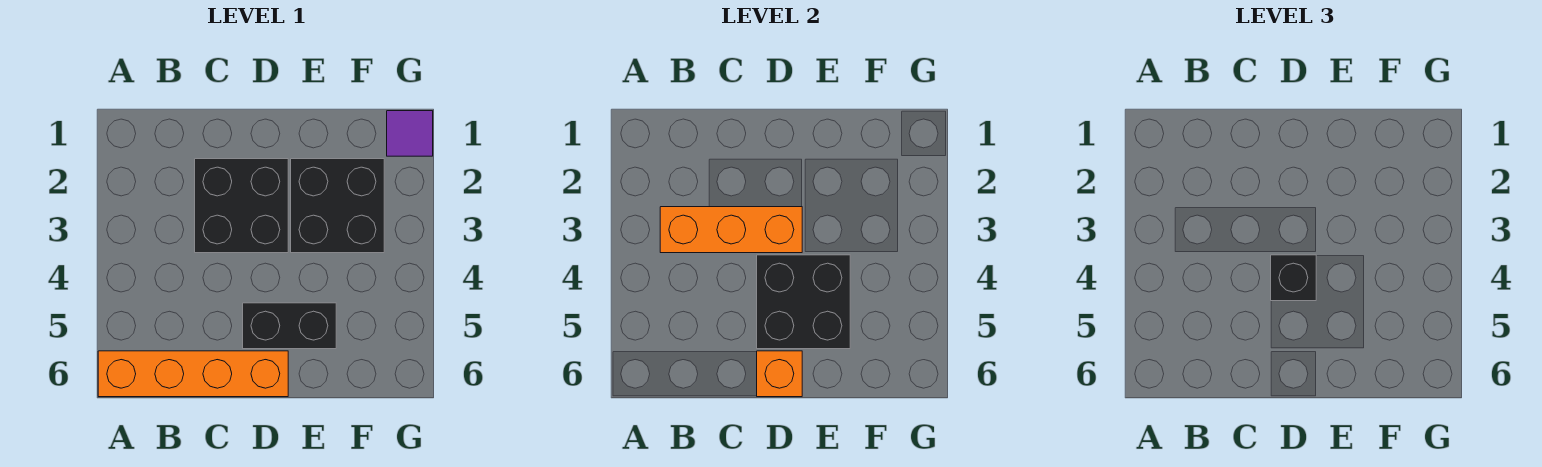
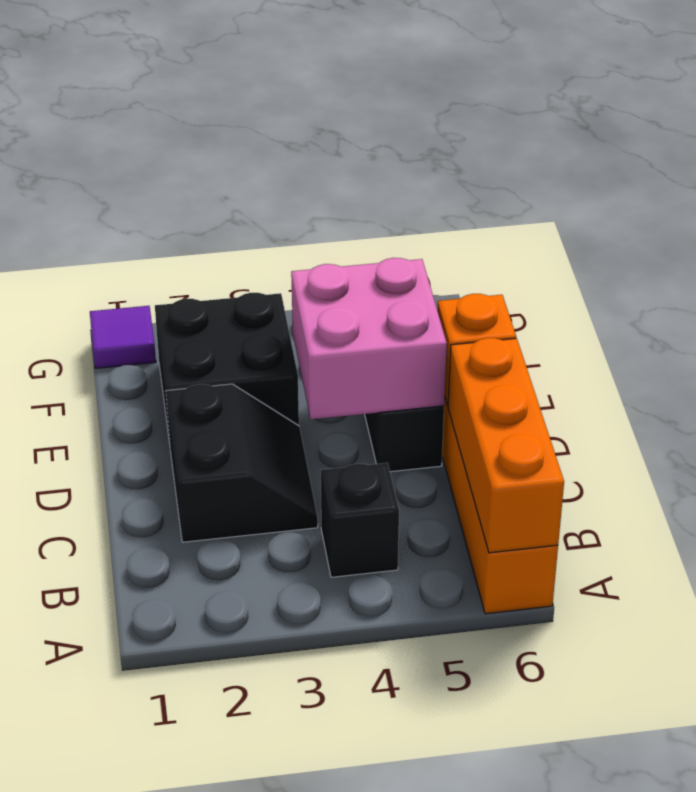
orange 1x3 brick [660,207,802,253] -> orange 1x3 brick moved to [448,338,564,553]
black 2x2 brick [195,159,288,253] -> black 2x2 slope [166,384,318,542]
black 2x2 brick [757,255,850,349] -> pink 2x2 brick [291,258,447,419]
black 1x1 brick [1271,255,1316,301] -> black 1x1 brick moved to [321,463,399,577]

